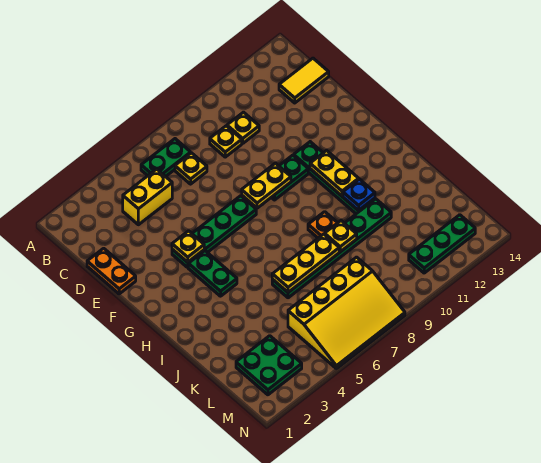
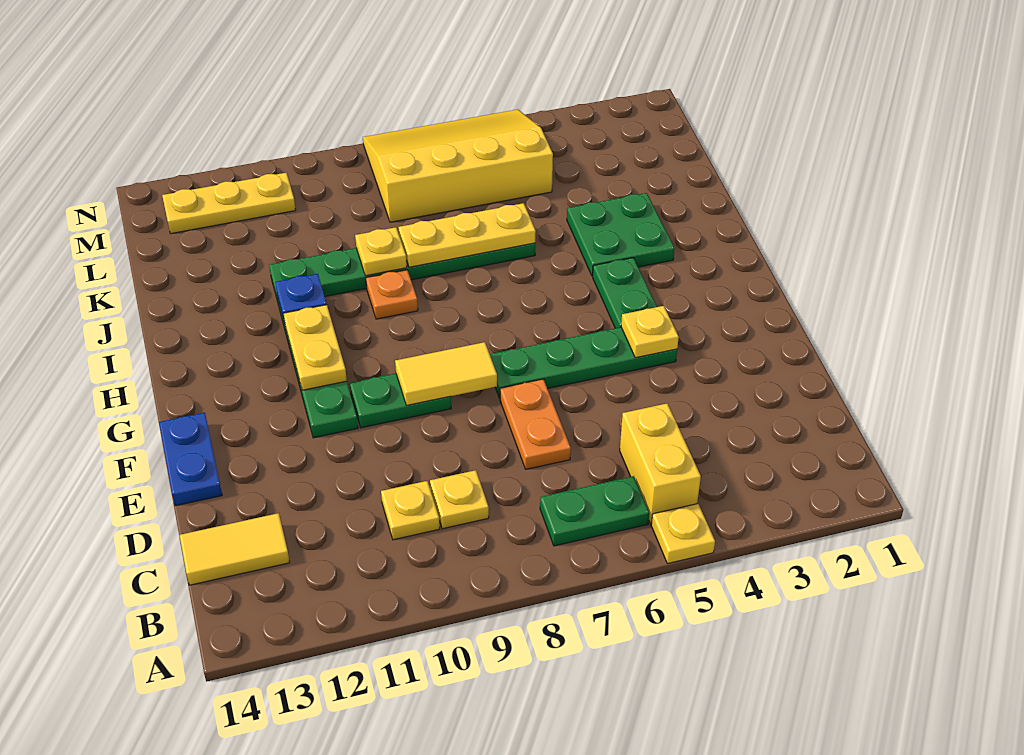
yellow 1x2 brick [123,169,172,225] -> yellow 1x2 brick turned to [620,404,701,524]
yellow 1x1 plate [175,153,207,184] -> yellow 1x1 plate moved to [651,504,715,564]
orange 1x2 plate [87,248,136,294] -> orange 1x2 plate moved to [500,379,571,469]
none -> blue 1x2 plate [159,413,222,506]
yellow 1x2 plate [242,163,291,208] -> yellow 1x2 tile [395,342,497,405]
green 2x2 plate [236,336,302,395] -> green 2x2 plate moved to [567,193,675,276]
green 1x3 plate [409,215,475,273] -> yellow 1x3 plate [162,173,296,234]

